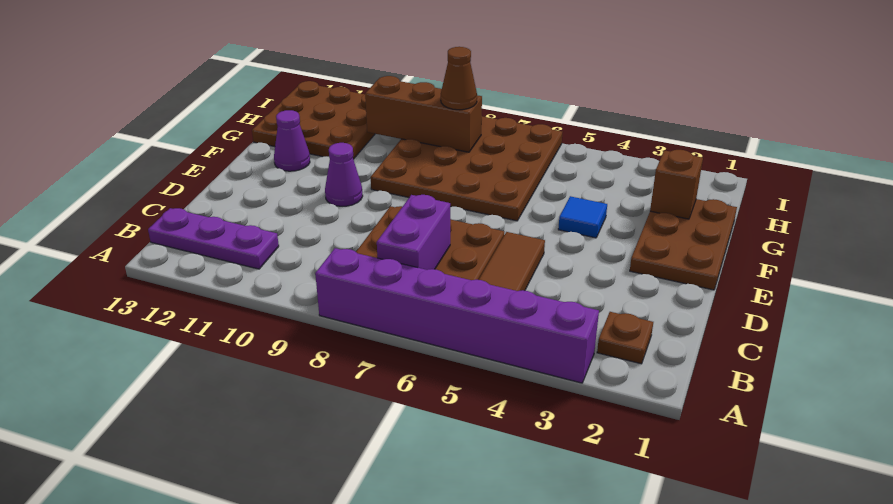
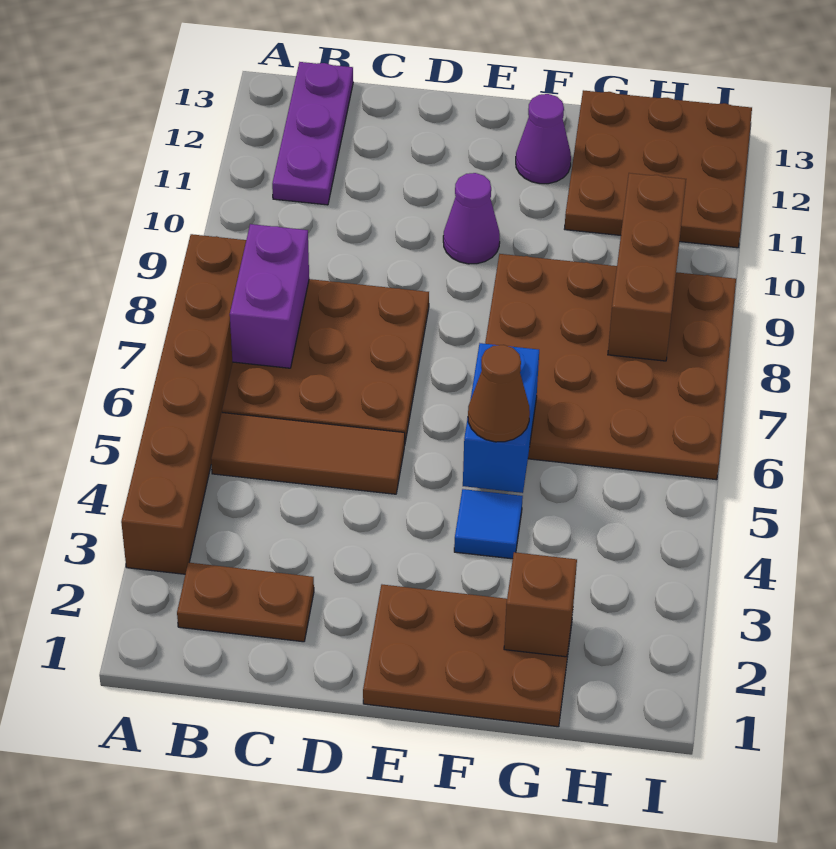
purple 1x6 brick [315,248,599,383] -> brown 1x6 brick [121,234,246,574]
brown 1x1 plate [597,312,653,364] -> brown 1x2 plate [177,563,314,642]
purple 1x2 brick [377,195,450,270] -> purple 1x2 brick turned to [230,224,309,368]
none -> blue 1x2 brick [463,343,539,493]
brown 1x1 cone [441,47,477,110] -> brown 1x1 cone moved to [468,345,530,442]

